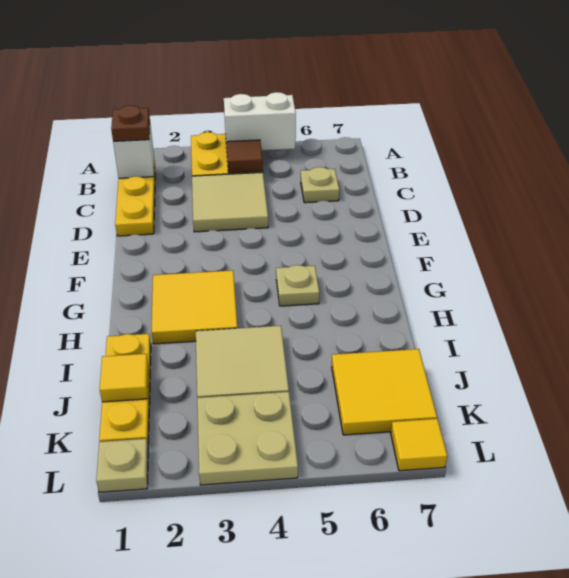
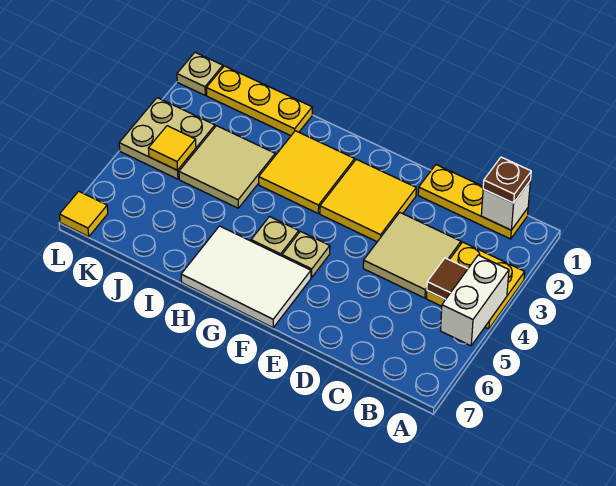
tan 1x1 plate [301,167,339,203] -> tan 1x1 plate moved to [282,231,330,277]
none -> white 2x3 tile [181,226,311,328]
yellow 1x1 tile [100,354,148,402] -> yellow 1x1 tile moved to [148,126,196,170]
yellow 2x2 tile [332,349,437,435] -> yellow 2x2 tile moved to [320,159,416,242]

